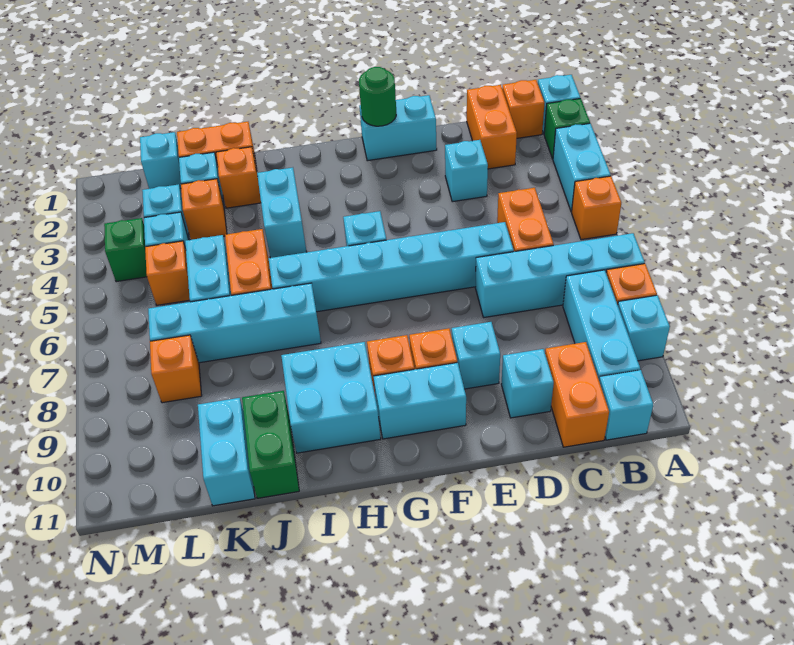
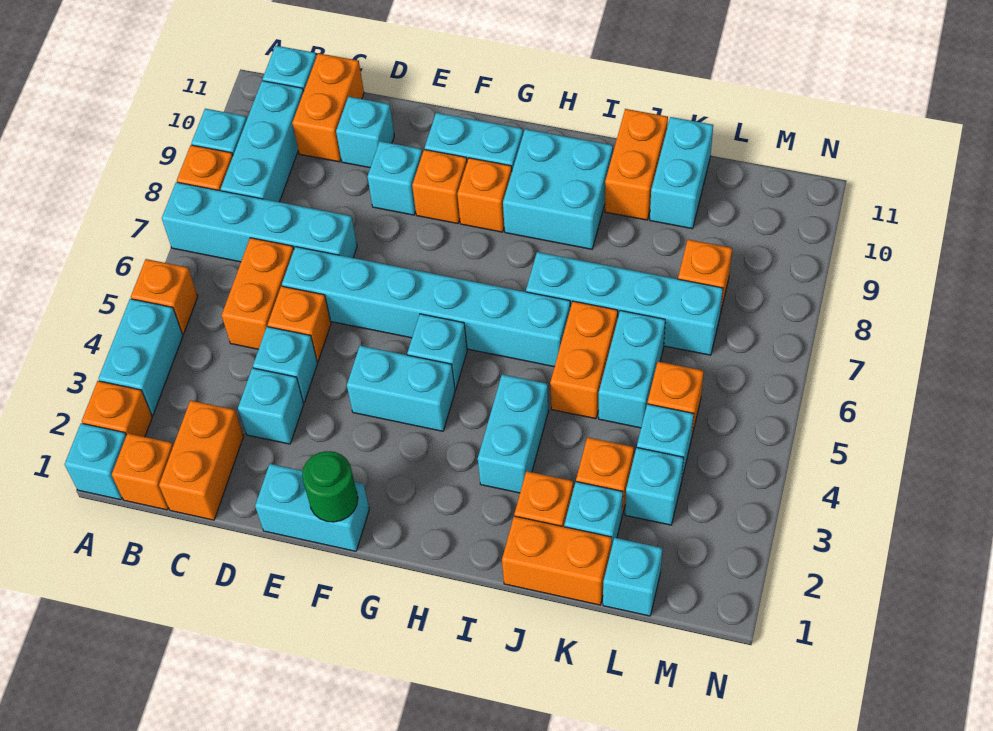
green 1x1 brick [544,98,590,159] -> orange 1x1 brick [82,381,152,437]
none -> cyan 1x1 brick [253,327,318,402]
none -> orange 1x1 brick [268,286,331,362]
none -> cyan 1x2 brick [347,346,455,431]
green 1x2 brick [242,391,299,498] -> orange 1x2 brick [605,109,668,220]
green 1x1 brick [104,218,147,282] -> none

